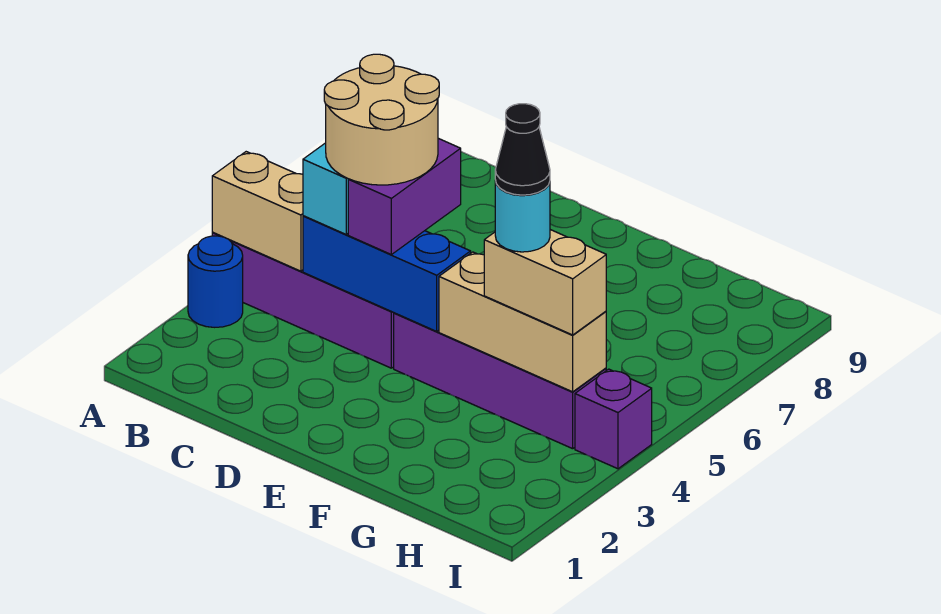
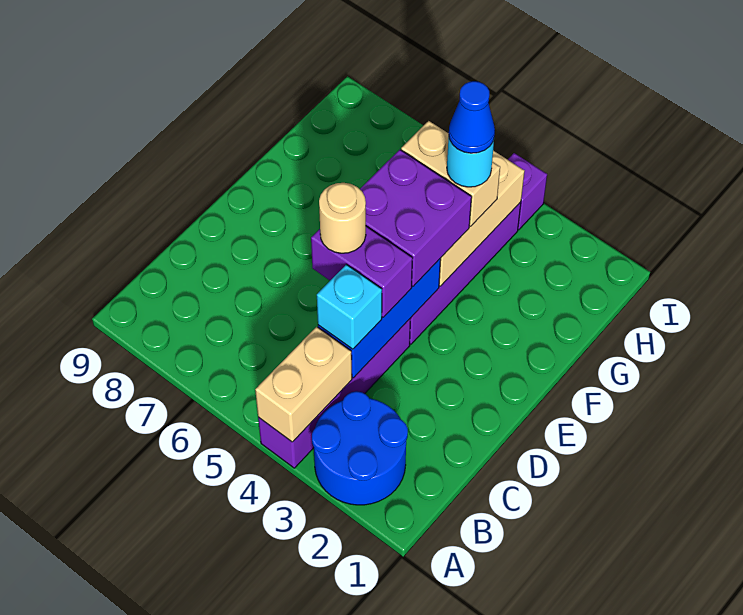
blue 1x1 round brick [188,236,243,327] -> blue 2x2 round brick [312,391,408,505]
tan 2x2 round brick [324,54,439,185] -> tan 1x1 round brick [319,183,366,253]
none -> purple 2x2 brick [360,150,472,287]
tan 1x2 brick [484,230,606,335] -> tan 1x2 brick turned to [401,121,500,226]
black 1x1 cone [495,104,550,195] -> blue 1x1 cone [449,81,495,153]

